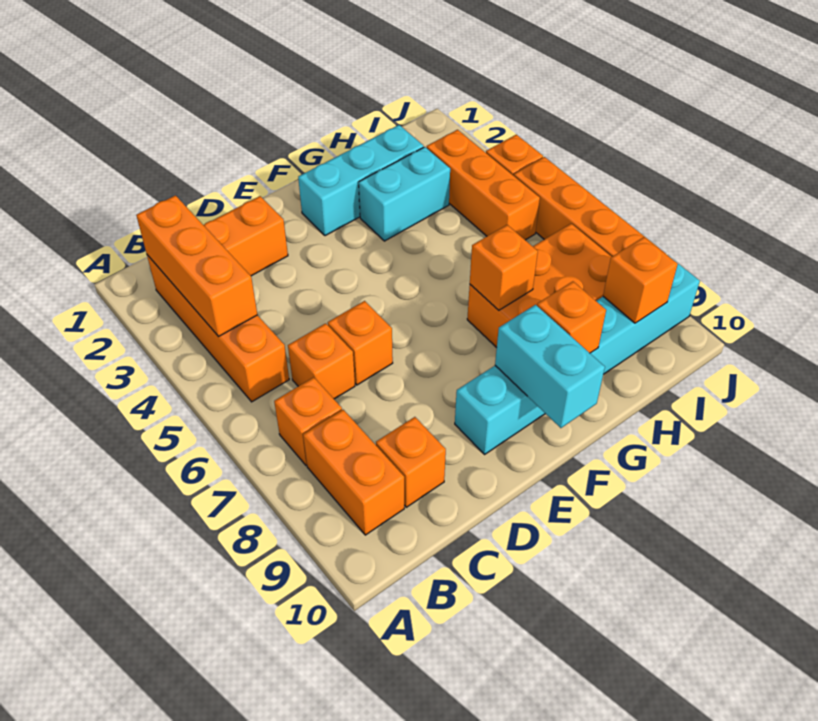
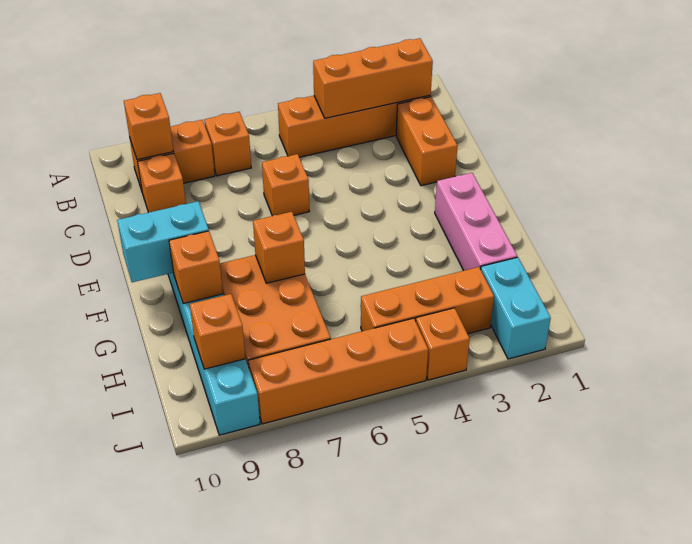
orange 1x1 brick [288,323,355,399] -> orange 1x1 brick moved to [124,93,173,160]
cyan 1x3 brick [298,125,424,236] -> pink 1x3 brick [435,173,517,271]
cyan 1x2 brick [359,147,450,241] -> cyan 1x2 brick moved to [481,257,551,359]

